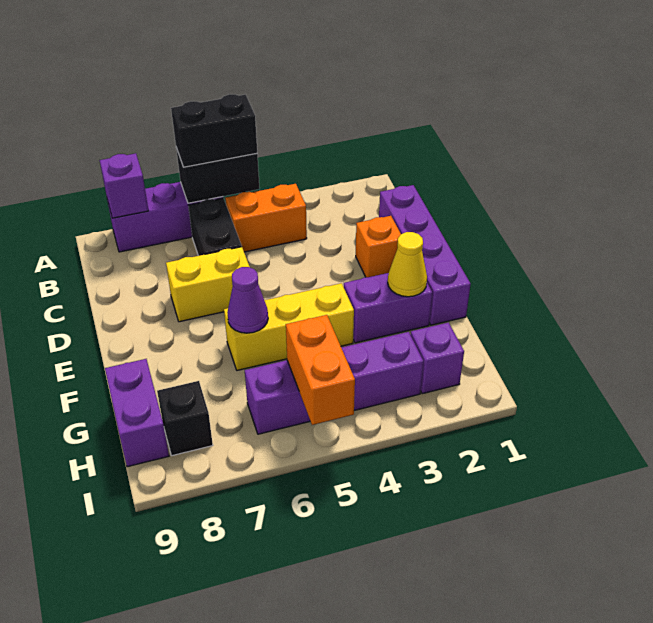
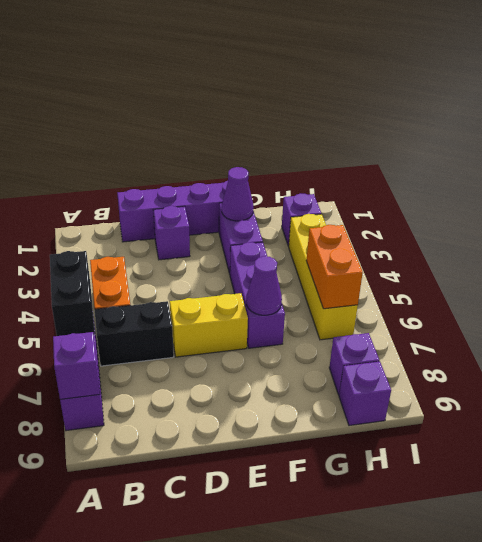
black 1x2 brick [171,94,257,167] -> none
orange 1x1 brick [356,216,401,277] -> purple 1x1 brick [154,206,190,260]
yellow 1x2 brick [166,247,250,322] -> yellow 1x2 brick turned to [170,293,248,357]
yellow 1x1 cone [388,232,427,297] -> purple 1x1 cone [222,167,253,221]
yellow 1x3 brick [224,283,354,370] -> purple 1x3 brick [230,242,285,348]
purple 1x2 brick [105,359,169,467] -> purple 1x1 brick [339,361,391,426]
purple 1x4 brick [245,332,423,434] -> yellow 1x4 brick [289,214,358,340]
orange 1x2 brick [286,315,355,425] -> orange 1x2 brick turned to [306,225,363,309]
black 1x1 brick [157,381,213,456] -> purple 1x1 brick [329,333,379,395]

